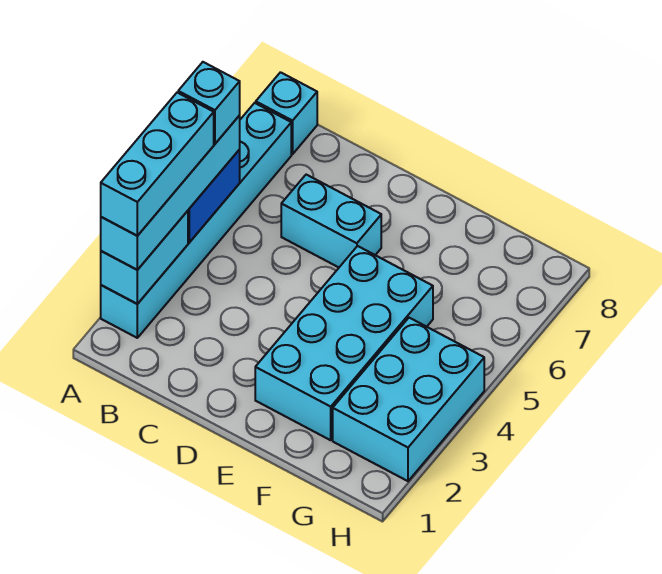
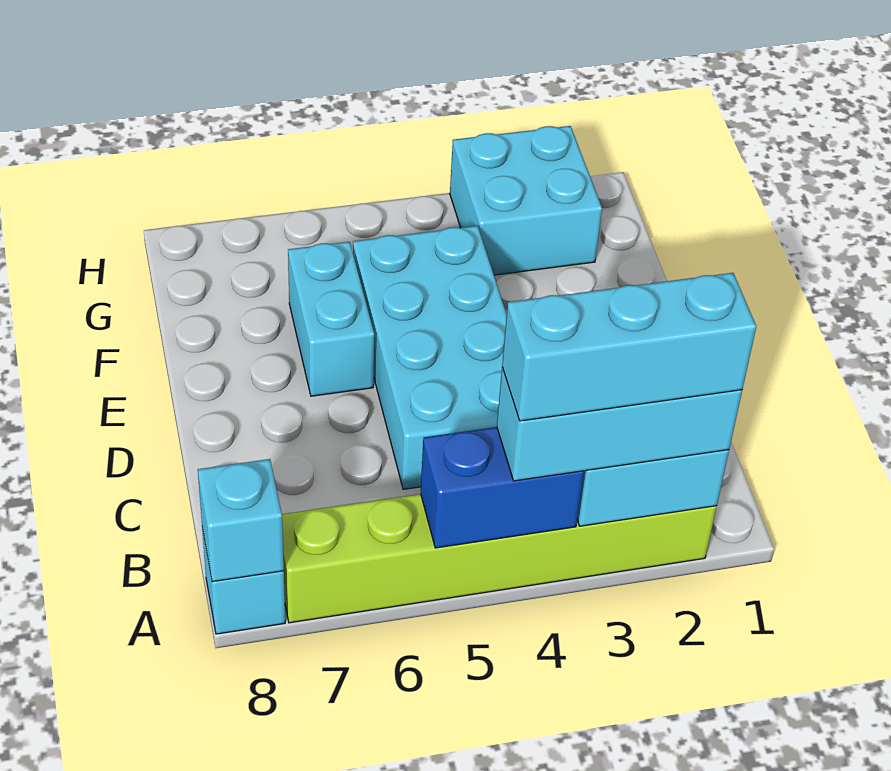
cyan 1x6 brick [101,103,291,338] -> lime 1x6 brick [282,494,717,623]
cyan 1x4 brick [101,116,240,270] -> cyan 1x3 brick [497,367,742,481]
cyan 1x1 brick [178,62,240,144] -> cyan 1x1 brick moved to [198,459,284,582]
cyan 1x2 brick [281,175,381,267] -> cyan 1x2 brick moved to [288,242,374,396]
cyan 2x4 brick [255,246,433,440] -> cyan 2x4 brick turned to [353,226,507,489]
cyan 2x3 brick [333,318,484,481] -> cyan 2x2 brick [450,126,602,275]

